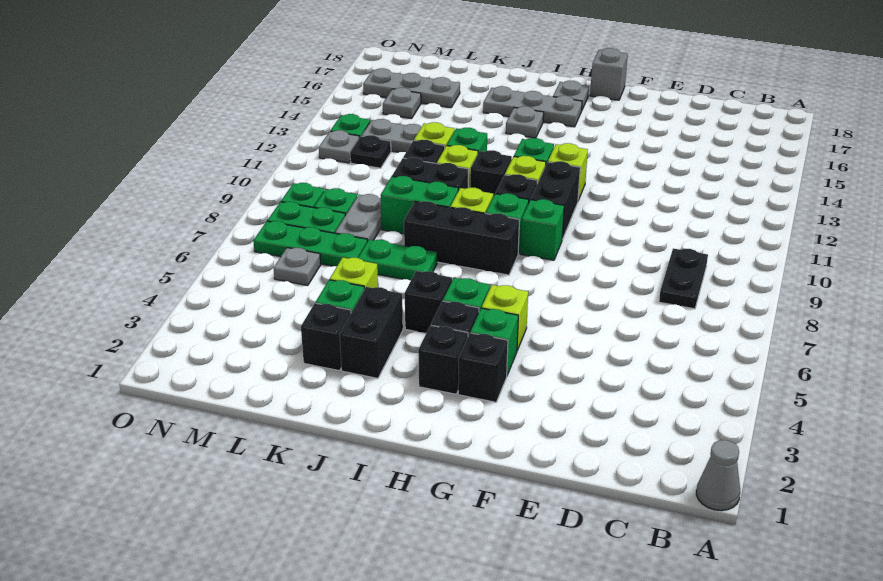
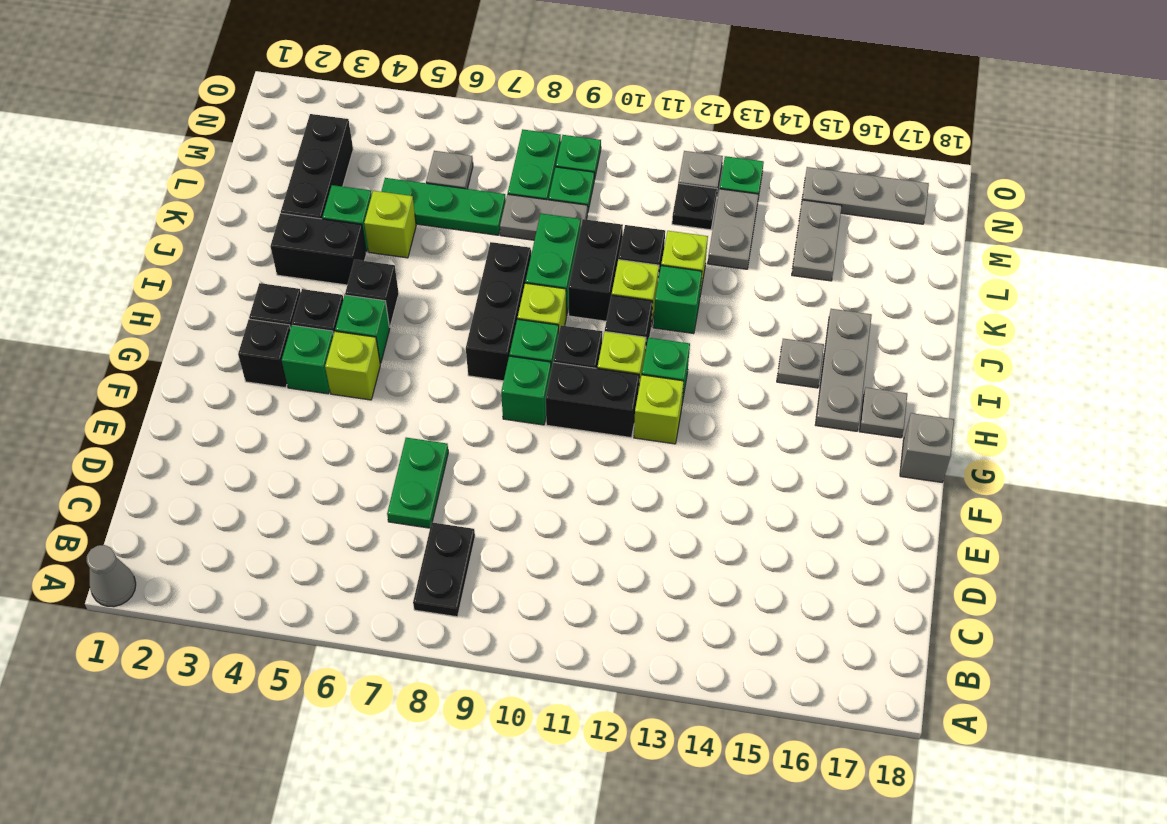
black 1x2 plate [659,248,708,309] -> black 1x2 plate turned to [413,522,475,617]
green 1x2 plate [358,240,437,281] -> green 1x2 plate moved to [387,438,448,528]
black 1x1 brick [301,303,351,371] -> black 1x3 brick [281,114,353,219]
green 1x3 plate [253,221,367,266] -> green 1x3 plate turned to [381,178,506,235]
grey 1x3 plate [363,68,460,108] -> grey 1x3 plate turned to [802,167,929,224]
grey 1x1 plate [383,88,421,119] -> grey 1x2 plate [792,200,842,281]

